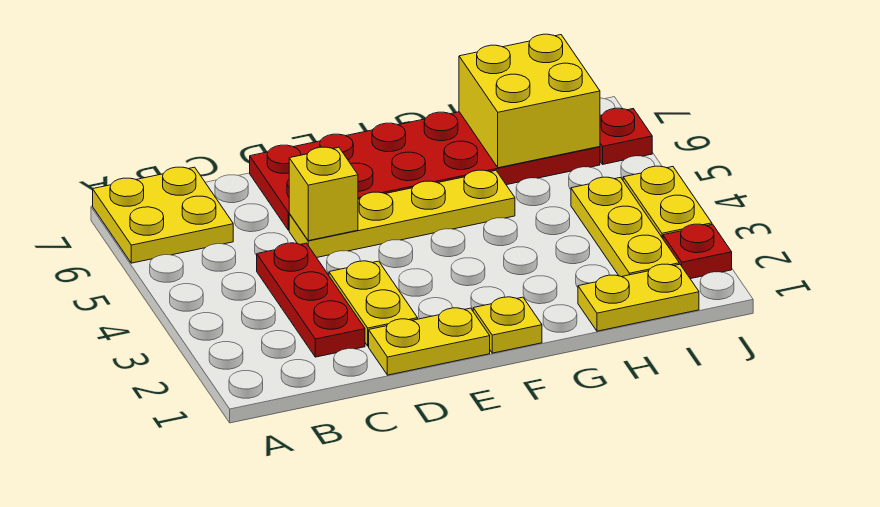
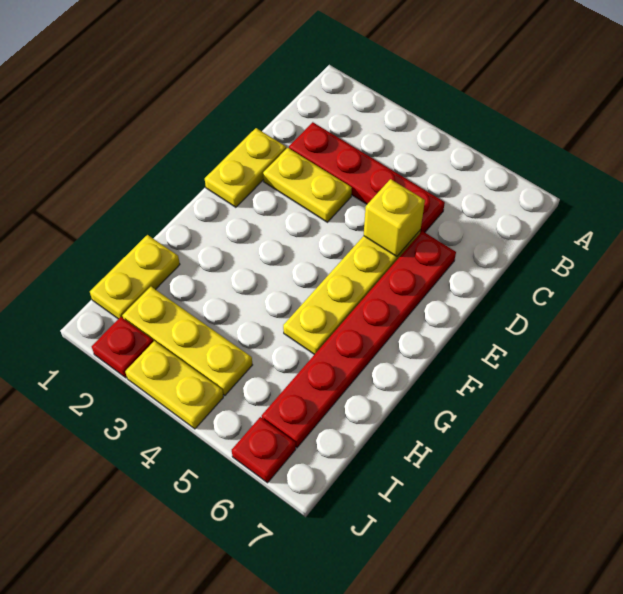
yellow 2x2 plate [93,167,233,263] -> none
red 1x3 plate [257,243,365,357] -> red 1x4 plate [289,122,445,233]
red 2x6 plate [250,112,600,230] -> red 1x6 plate [262,231,456,447]
yellow 1x1 plate [473,297,542,353] -> none
yellow 2x2 brick [459,34,600,168] -> none

